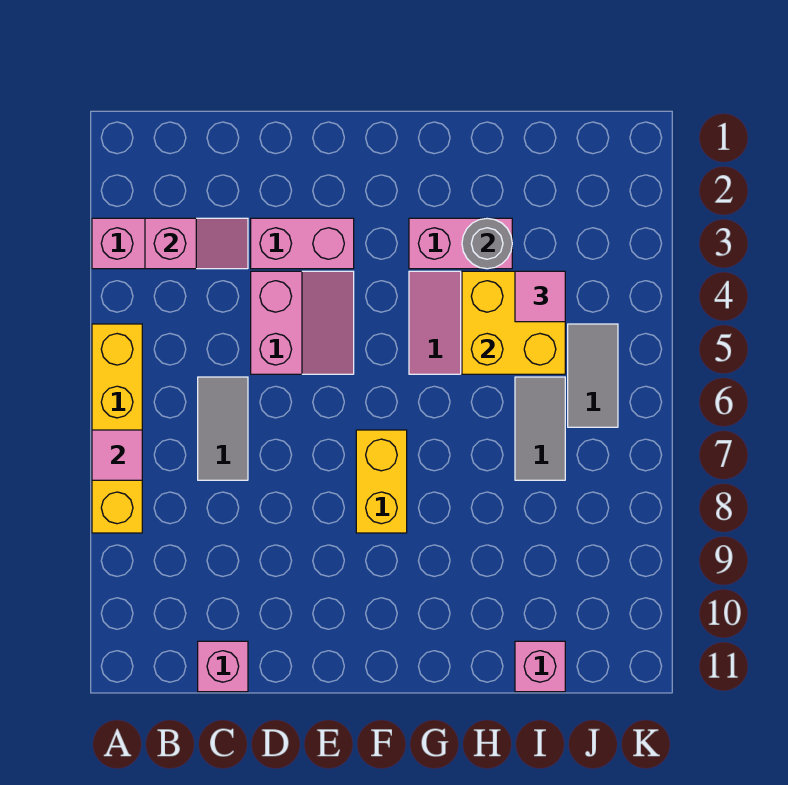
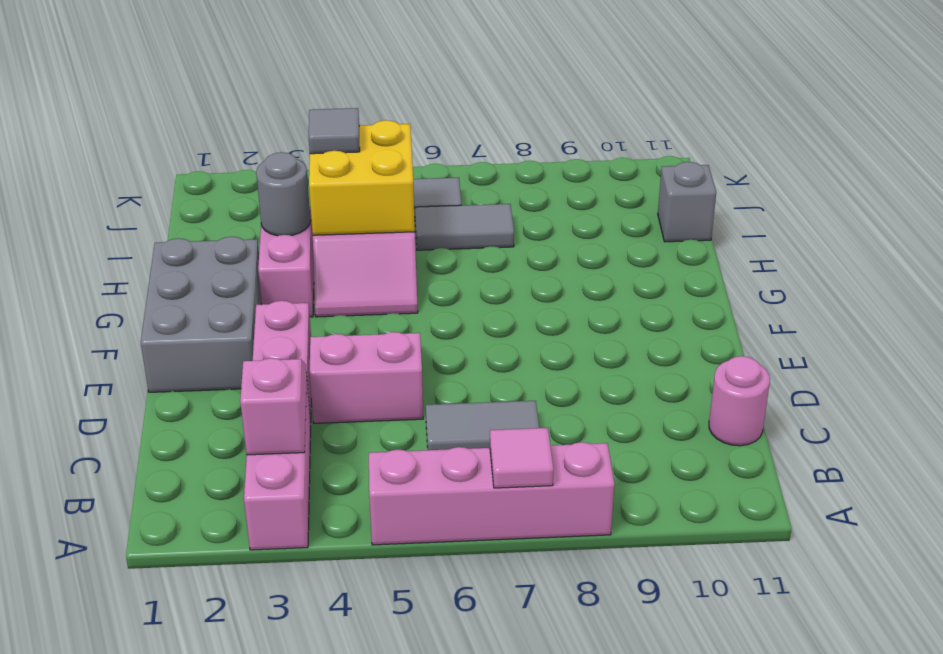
yellow 1x4 brick [92,324,142,533] -> pink 1x4 brick [369,442,615,545]
pink 1x1 brick [198,641,248,692] -> pink 1x1 round brick [709,356,770,446]
none -> grey 2x3 brick [141,237,262,392]
yellow 1x2 brick [356,430,407,533] -> none
pink 1x1 tile [515,271,565,322] -> grey 1x1 tile [309,108,360,154]
pink 1x1 brick [515,641,565,692] -> grey 1x1 brick [658,162,716,242]

